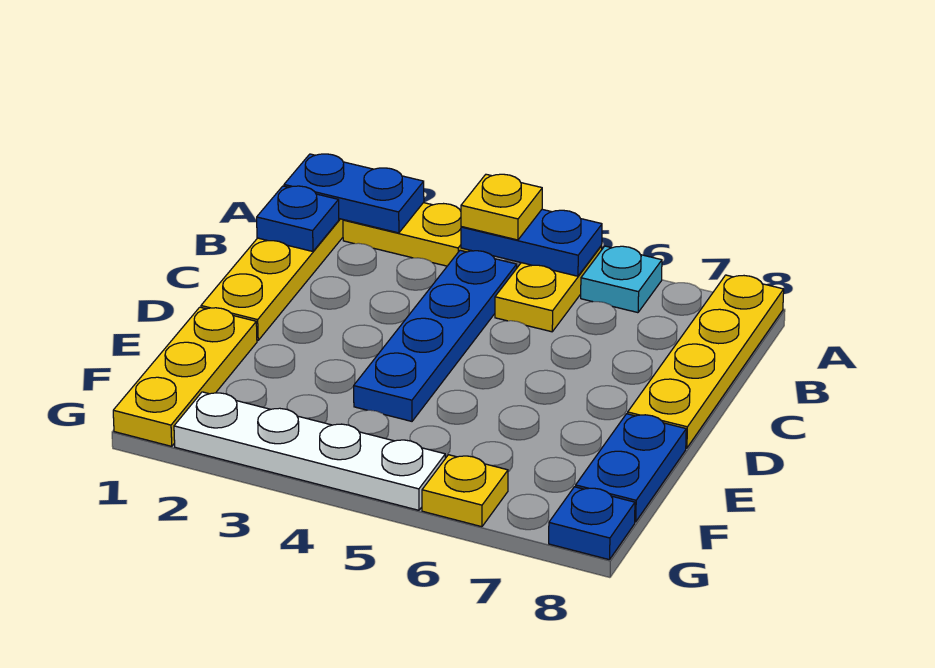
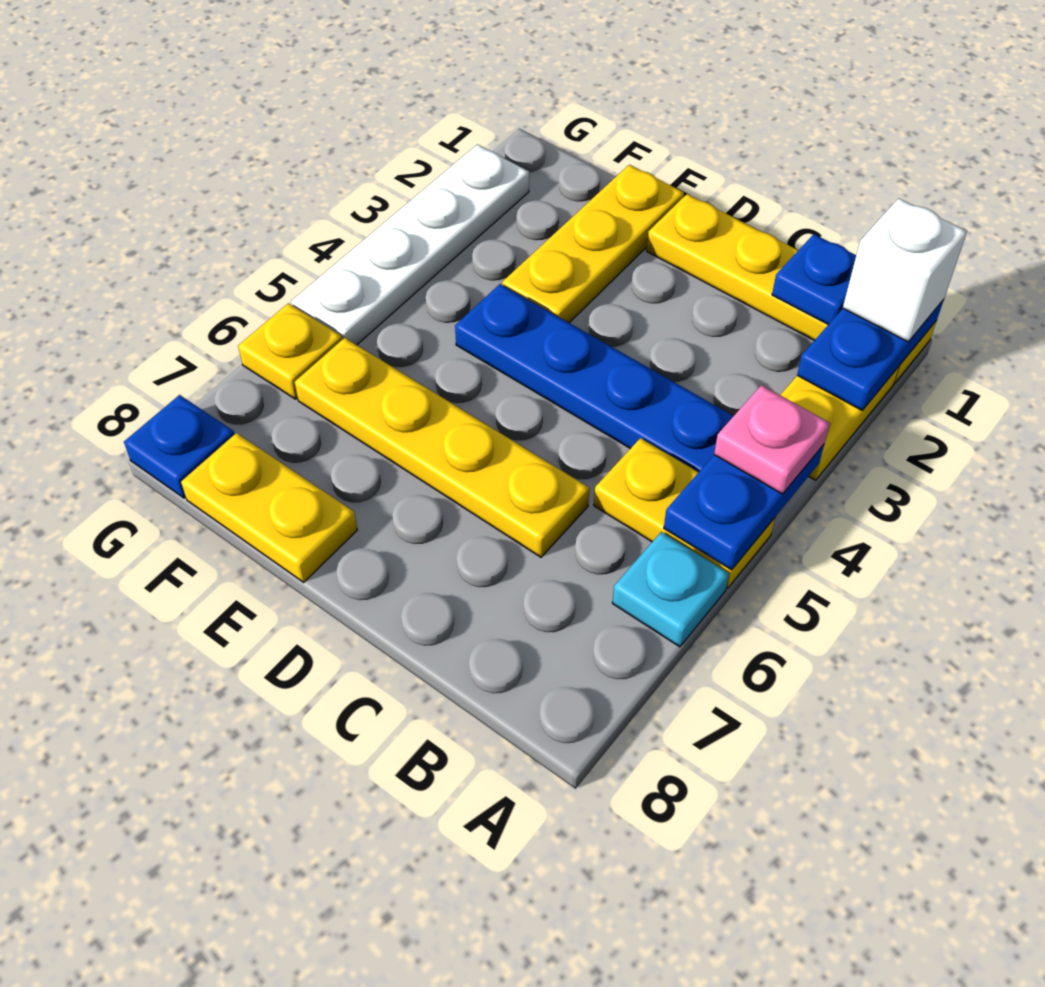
none -> white 1x1 brick [843,198,967,342]
yellow 1x1 plate [461,174,542,240] -> pink 1x1 plate [714,385,830,494]
yellow 1x4 plate [628,275,784,448] -> yellow 1x4 plate moved to [295,338,589,557]
yellow 1x3 plate [113,307,257,446] -> yellow 1x3 plate turned to [502,165,684,323]
blue 1x2 plate [576,414,686,522] -> yellow 1x2 plate [181,433,357,582]

